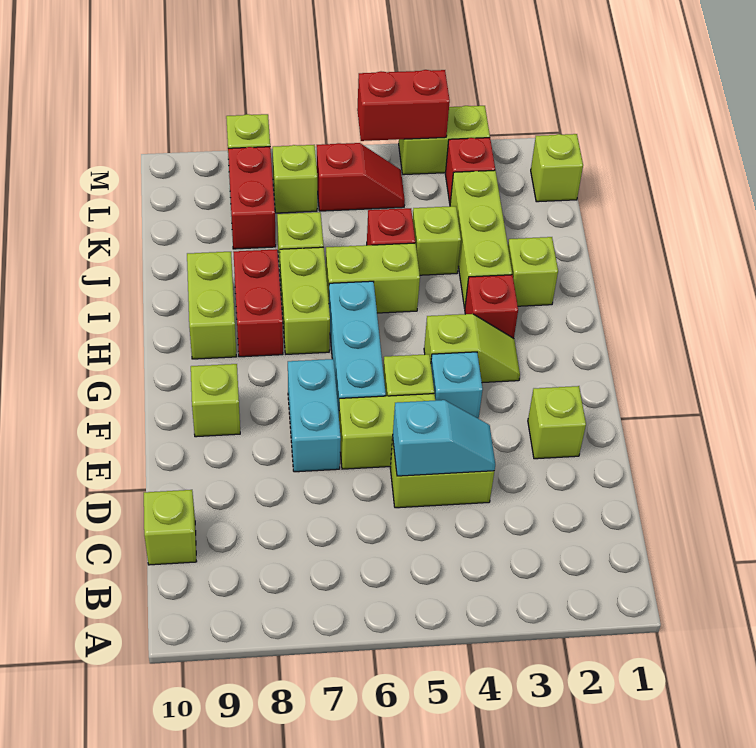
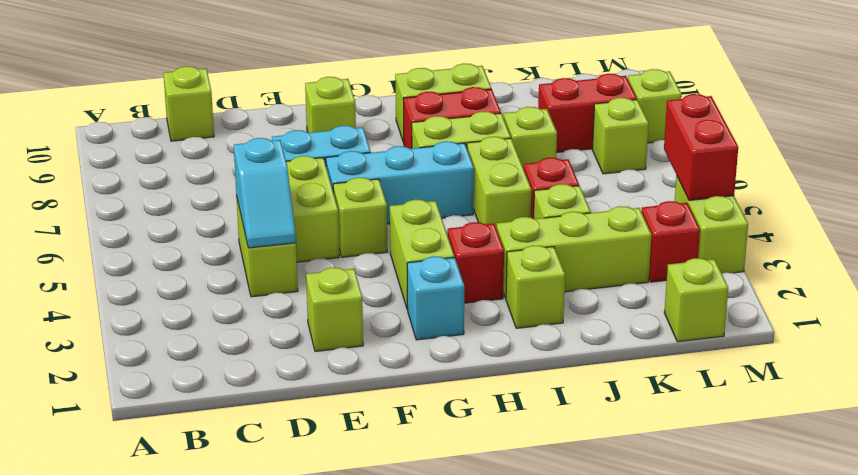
cyan 1x1 brick [431,352,483,419] -> cyan 1x1 brick moved to [407,256,464,340]
lime 1x2 slope [424,314,520,383] -> lime 1x2 brick [390,200,454,310]
red 1x2 slope [317,143,405,211] -> none

